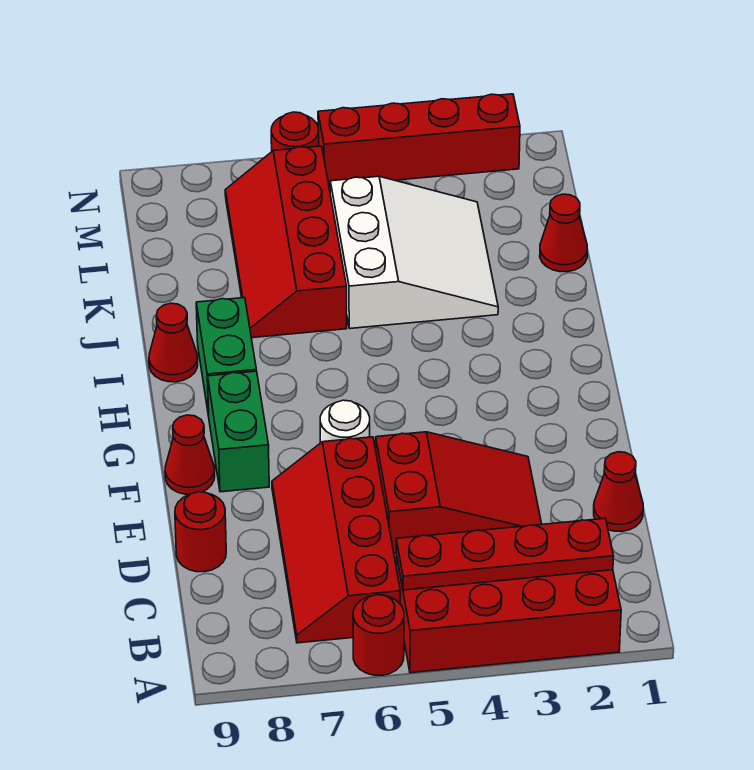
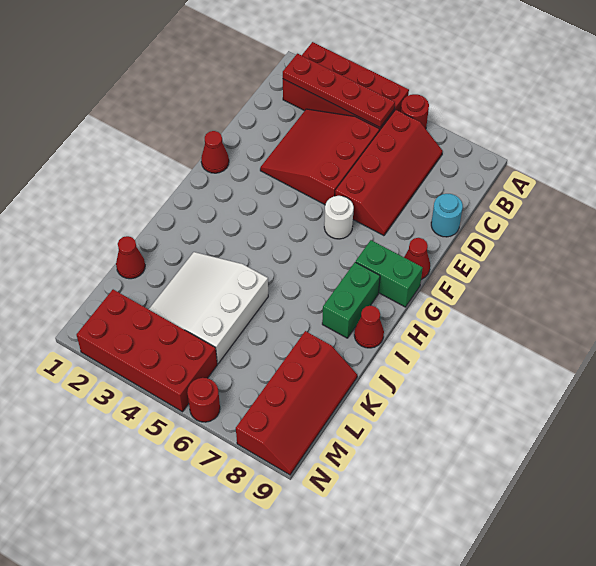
red 1x1 cone [594,452,643,532] -> red 1x1 cone moved to [201,131,229,173]
red 2x3 slope [376,432,542,553] -> red 3x3 slope [260,109,379,205]
red 1x1 round brick [175,492,226,572] -> cyan 1x1 round brick [431,194,463,237]
green 1x2 brick [208,371,269,492] -> green 1x2 brick turned to [356,240,423,307]
red 2x4 slope [225,146,347,338] -> red 2x4 slope moved to [236,331,357,475]
red 1x4 brick [318,94,520,186] -> red 2x4 brick [77,289,217,412]

